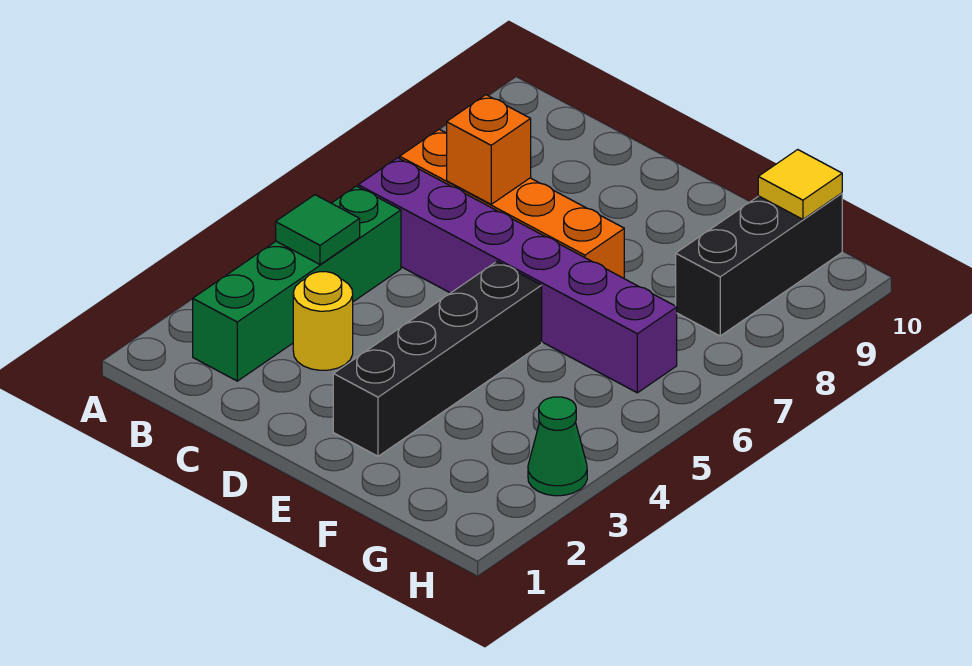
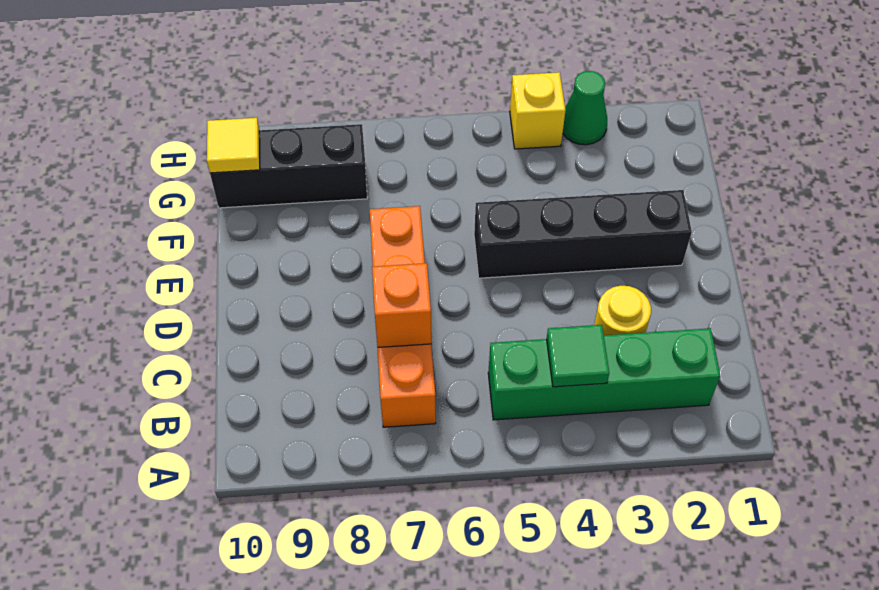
purple 1x6 brick [358,158,677,393] -> none
none -> yellow 1x1 brick [510,72,565,149]

